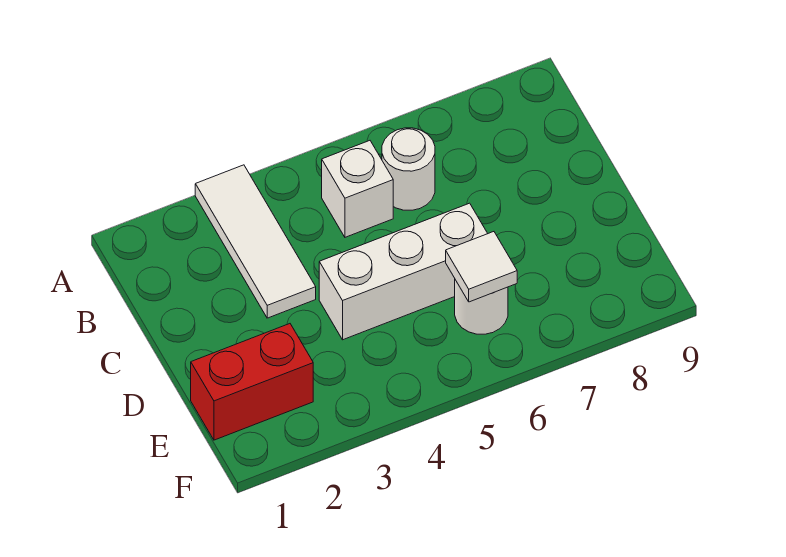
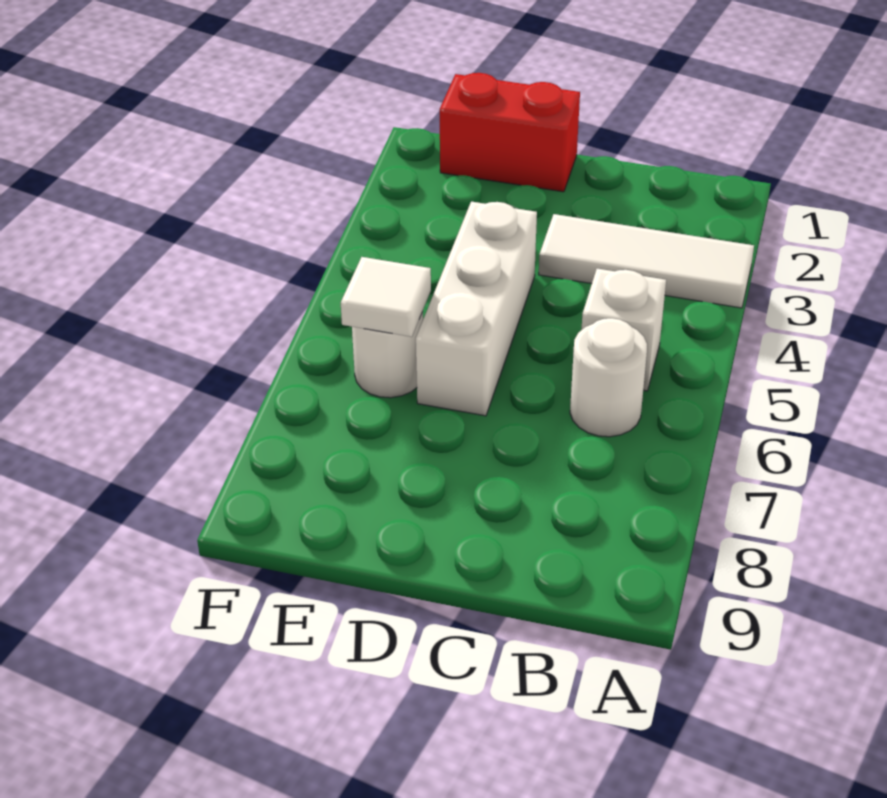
red 1x2 brick [191,324,313,440] -> red 1x2 brick turned to [440,73,580,192]

